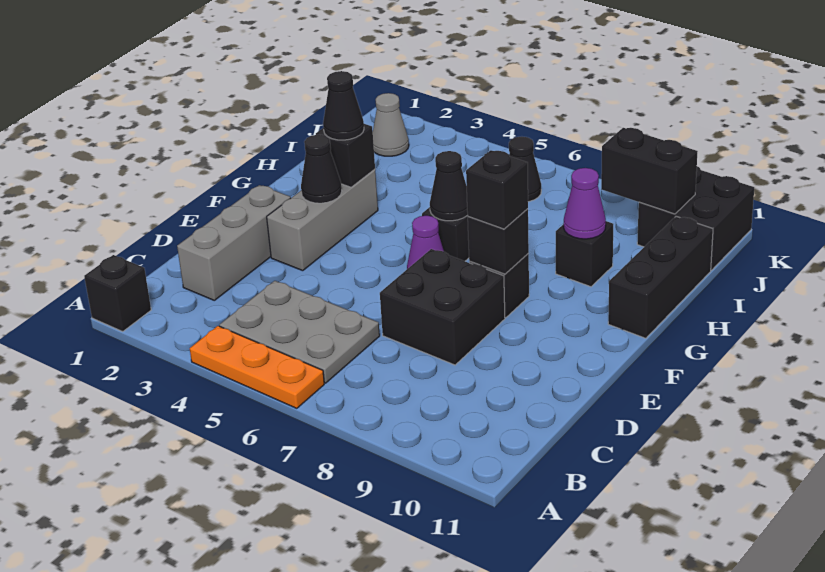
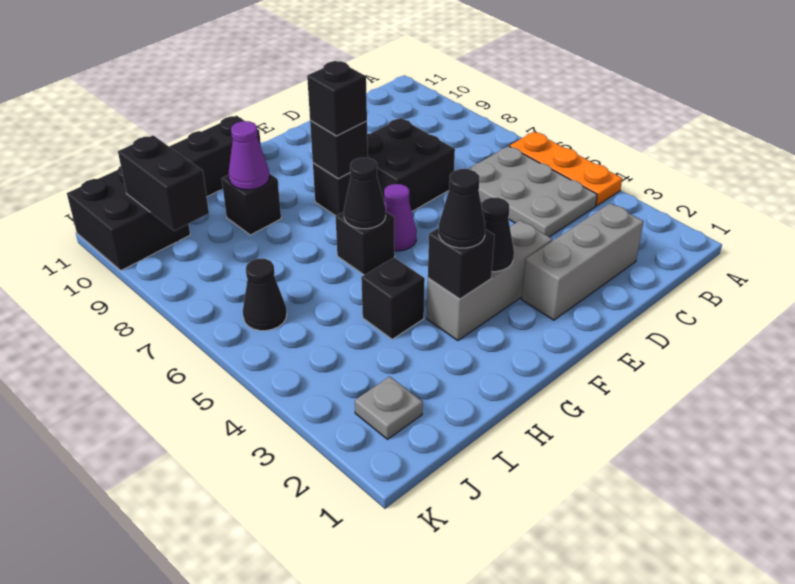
black 1x1 brick [84,255,151,331] -> black 1x1 brick moved to [361,258,425,339]
grey 1x1 cone [373,93,409,156] -> grey 1x1 plate [355,377,423,439]

